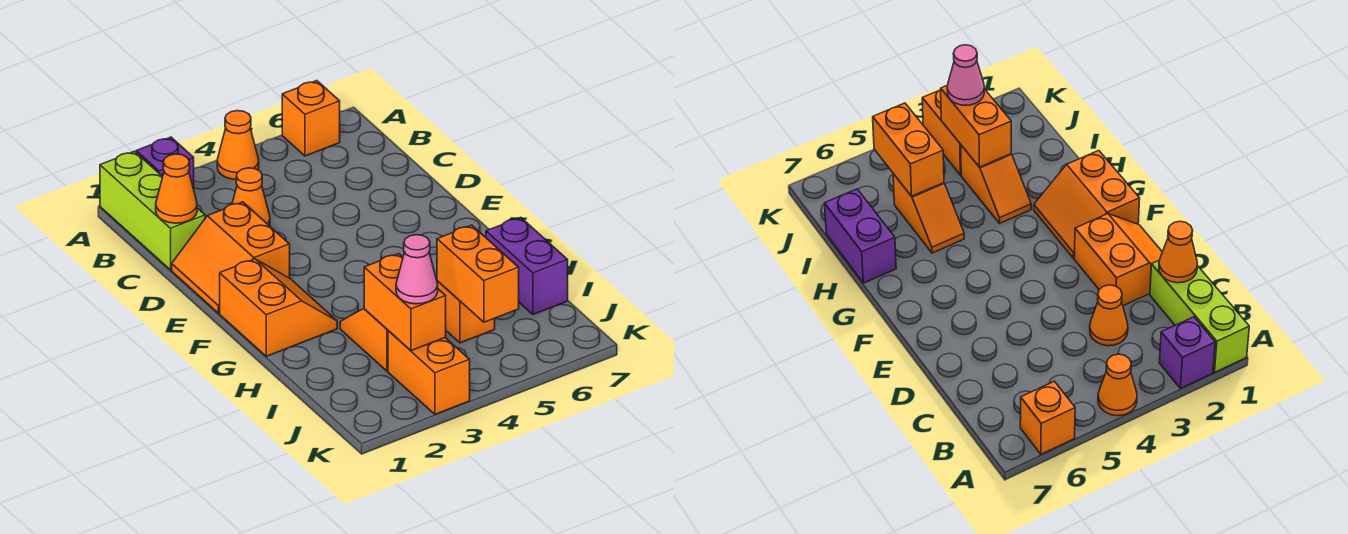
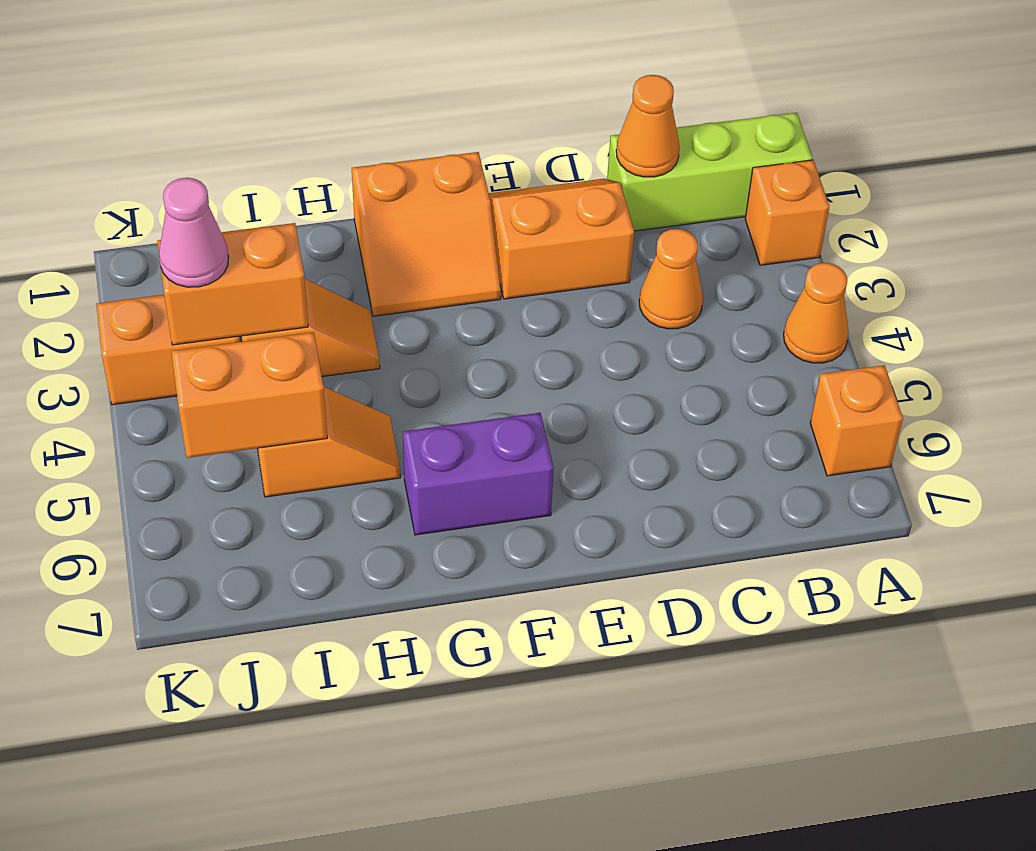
purple 1x1 brick [136,137,194,189] -> orange 1x1 brick [745,160,829,265]
purple 1x2 brick [486,217,568,314] -> purple 1x2 brick moved to [403,413,554,535]

